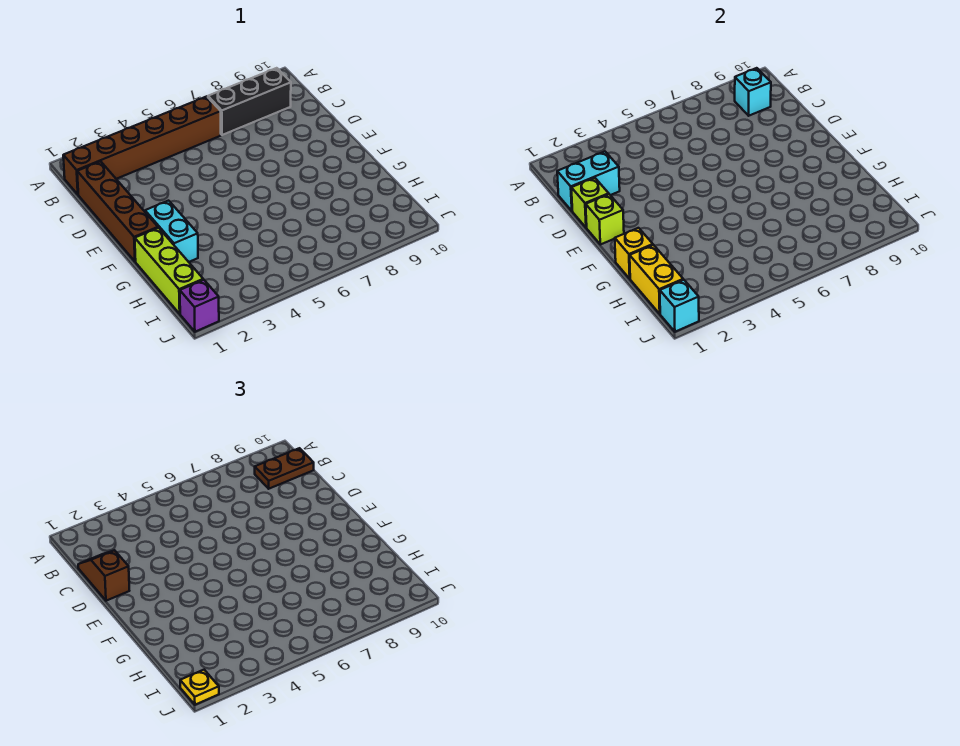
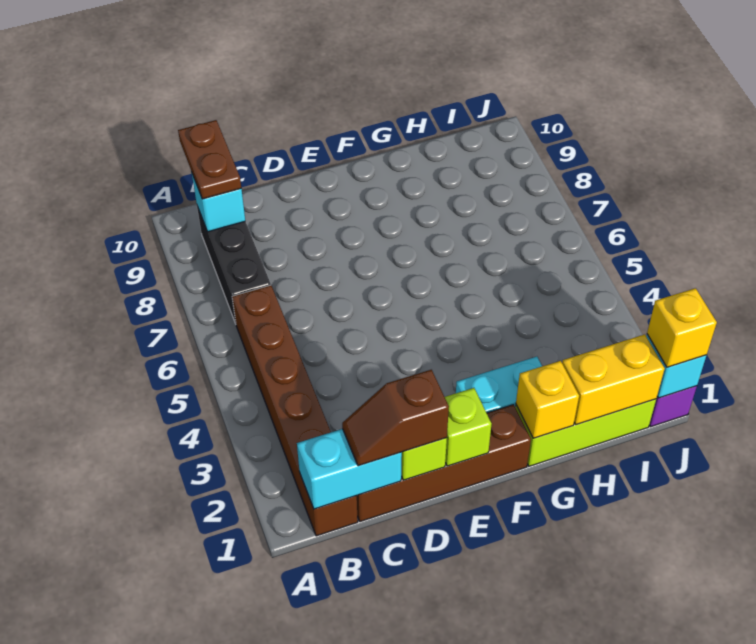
cyan 1x2 brick [557,152,620,211] -> cyan 1x2 brick turned to [297,429,402,509]
yellow 1x1 plate [180,670,219,705] -> yellow 1x1 brick [647,288,717,367]

